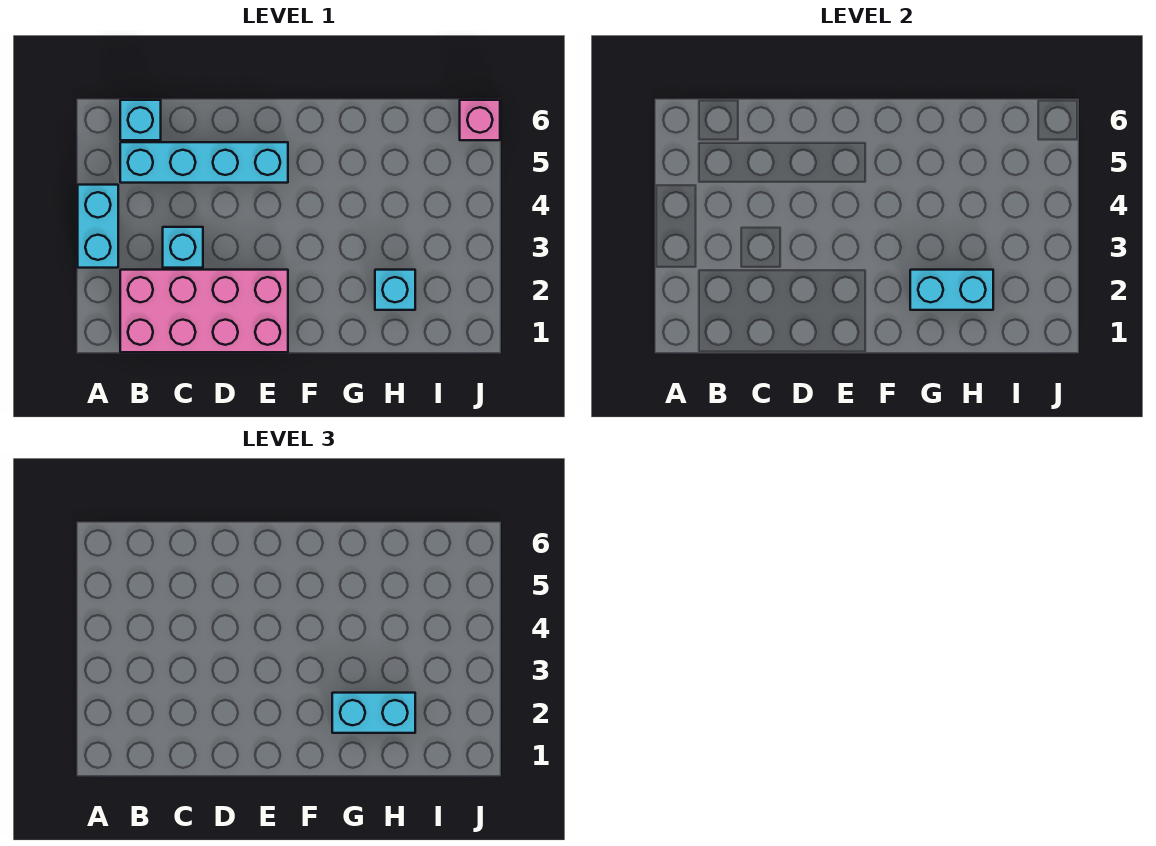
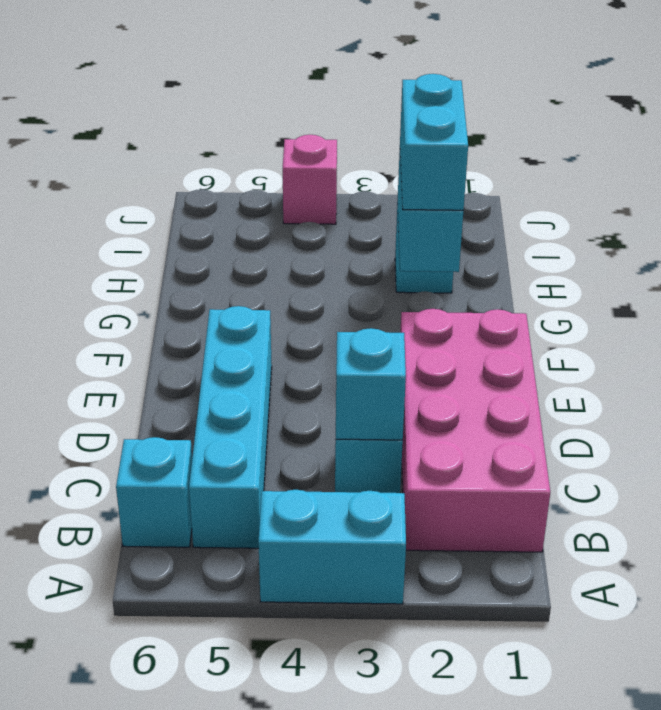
none -> cyan 1x1 brick [336,328,406,440]
pink 1x1 brick [460,100,500,140] -> pink 1x1 brick moved to [283,135,337,224]

